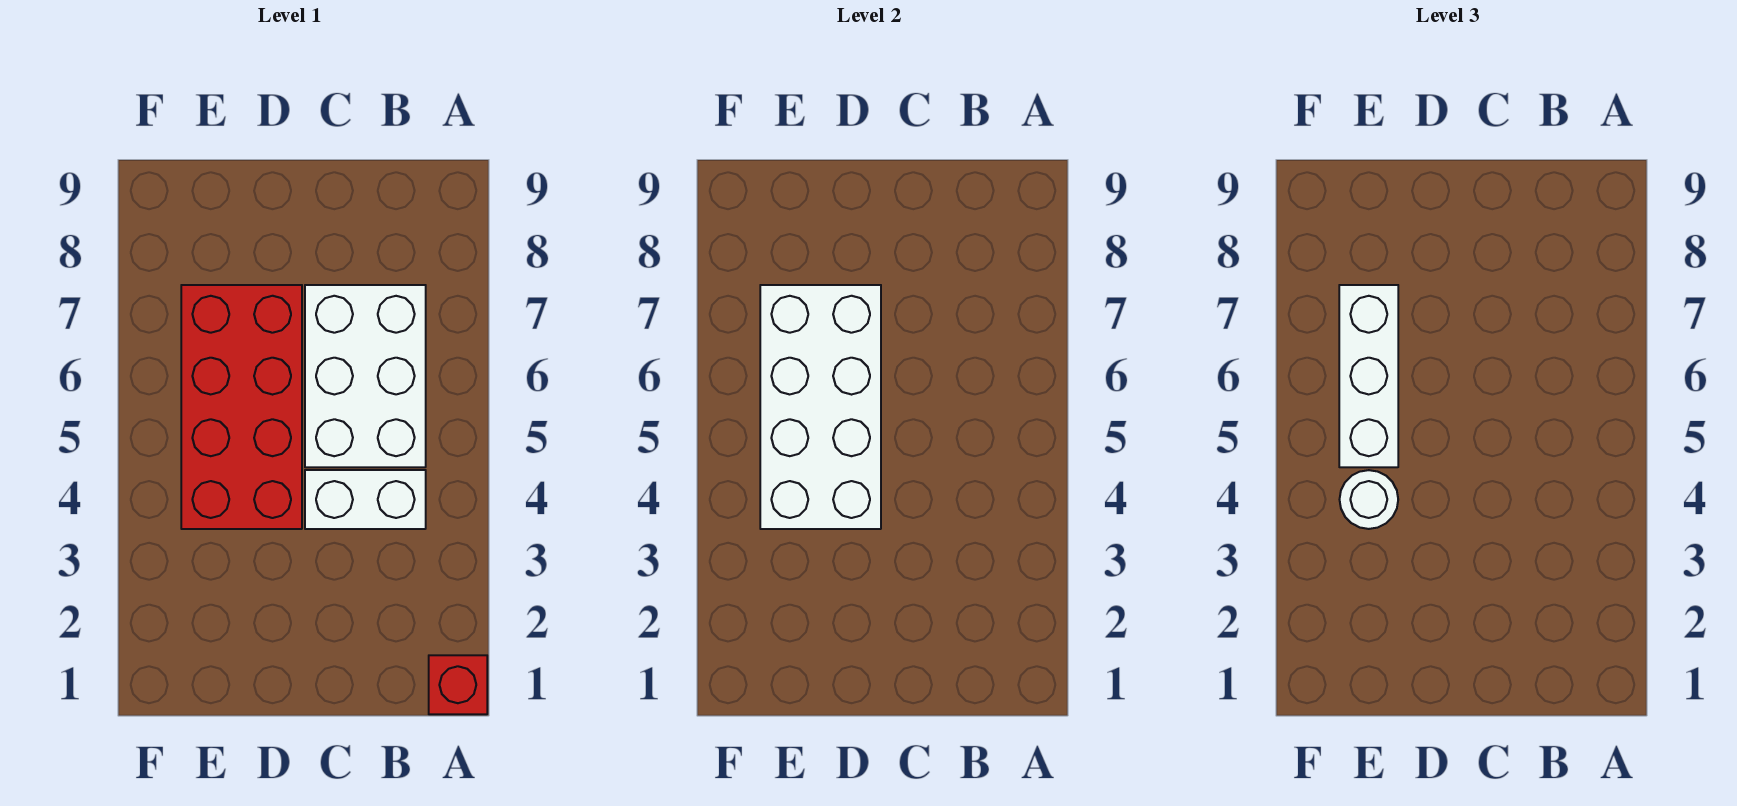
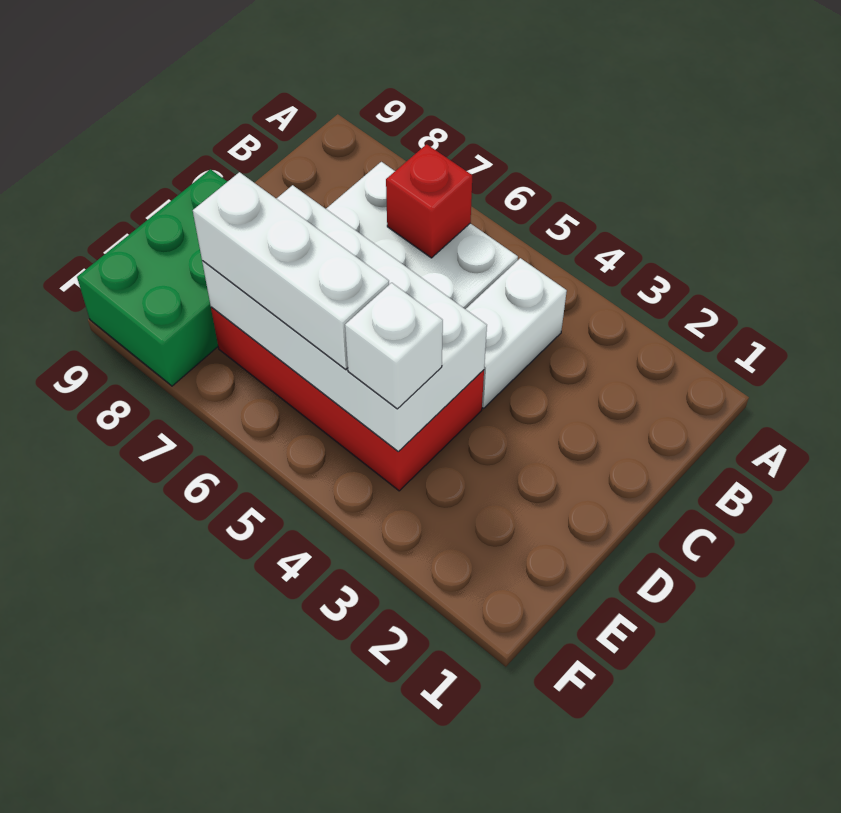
red 1x1 brick [429,655,487,714] -> red 1x1 brick moved to [386,144,472,258]
none -> green 2x3 brick [77,169,227,386]
white 1x1 round brick [1340,470,1398,529] -> white 1x1 brick [345,283,443,409]

